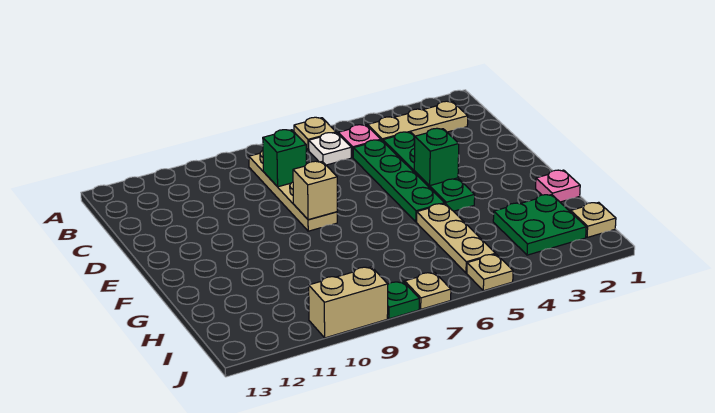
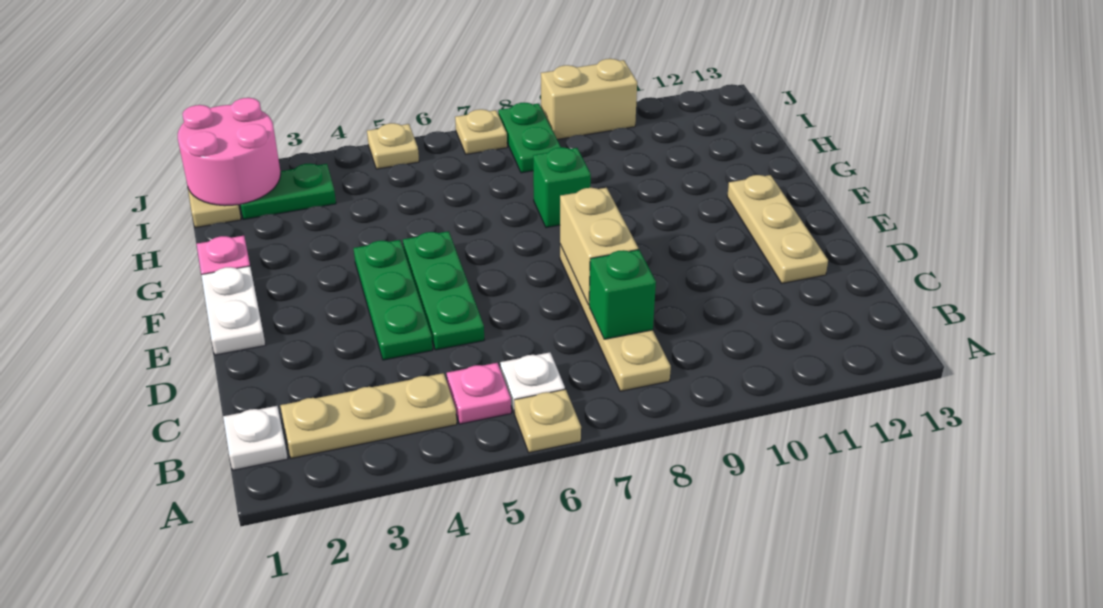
none -> white 1x1 plate [223,406,288,470]
green 1x4 plate [383,132,475,211] -> green 1x3 plate [353,240,433,360]
green 1x4 plate [353,140,445,222] -> green 1x3 plate [403,231,484,350]
none -> white 1x2 plate [201,266,265,355]
green 1x1 brick [414,128,459,186] -> green 1x1 brick moved to [533,147,591,228]
tan 1x1 brick [293,161,337,220] -> tan 1x2 brick [560,188,638,305]
tan 1x3 plate [417,204,496,273] -> tan 1x3 plate moved to [727,175,828,283]
green 2x2 plate [493,195,586,255] -> green 1x2 plate [240,163,336,219]
none -> pink 2x2 round brick [178,98,281,206]
green 1x1 plate [387,282,419,319] -> green 1x2 plate [498,103,561,173]

